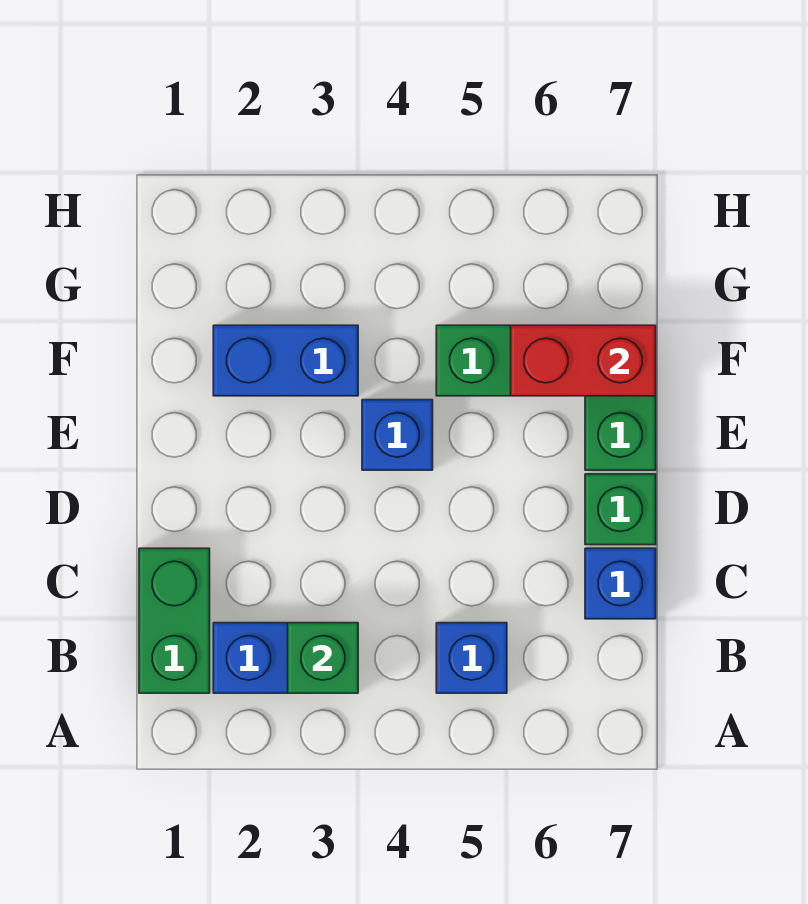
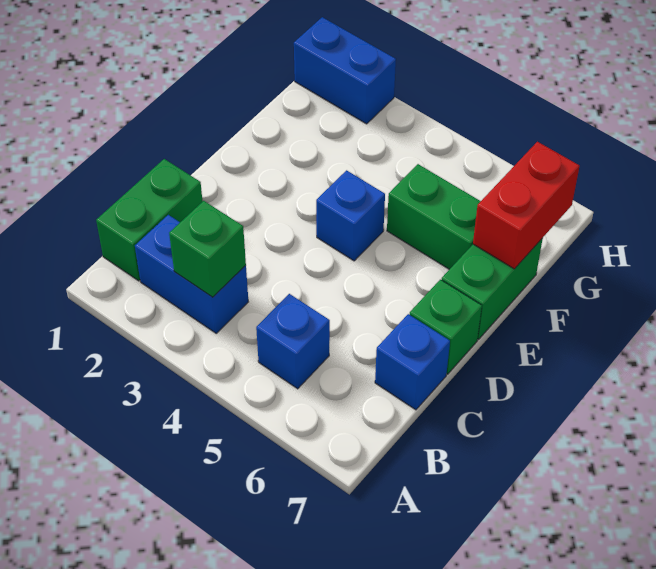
blue 1x2 brick [213,325,358,396] -> blue 1x2 brick moved to [294,17,396,124]
red 1x2 brick [511,325,656,396] -> red 1x2 brick turned to [473,142,579,269]

